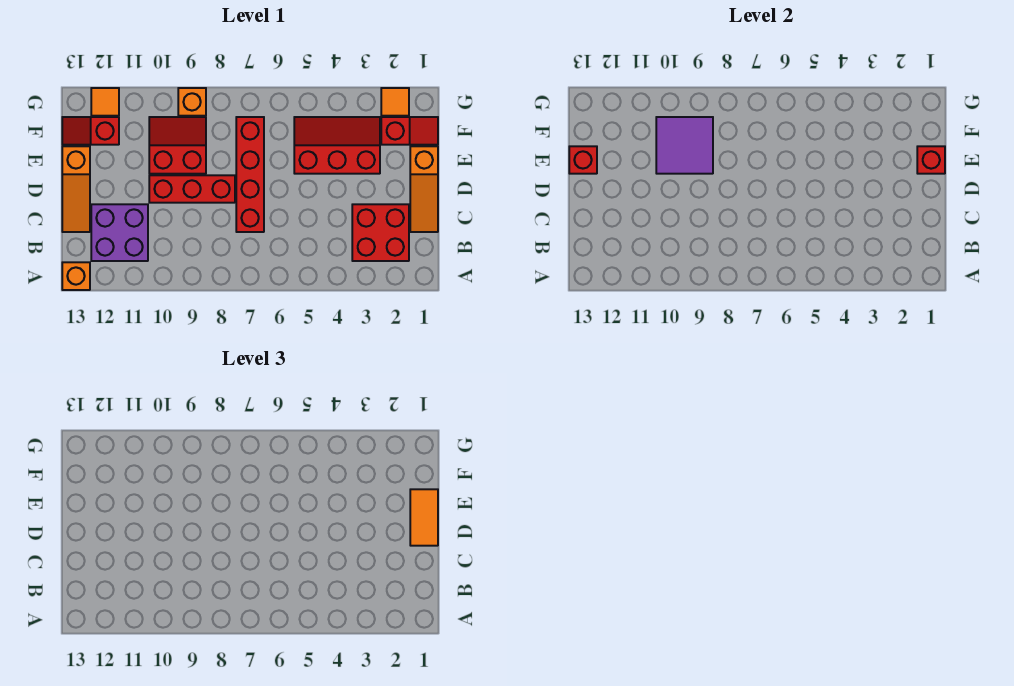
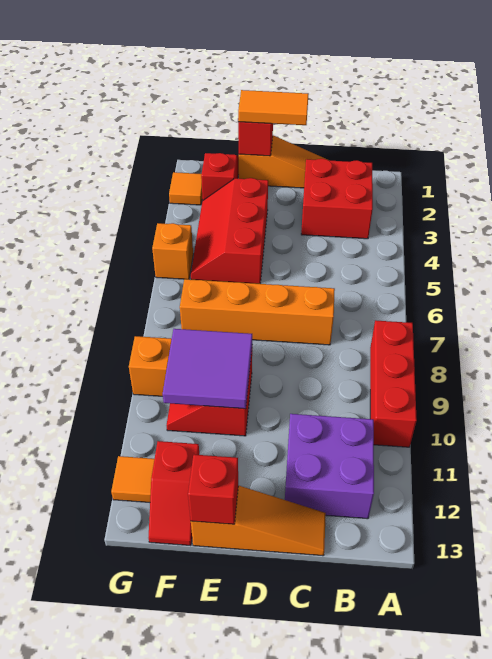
orange 1x1 brick [62,262,90,290] -> orange 1x1 brick moved to [152,223,193,279]
red 1x4 brick [236,117,264,232] -> orange 1x4 brick [180,279,335,345]
red 1x3 brick [149,175,235,203] -> red 1x3 brick moved to [370,320,417,447]

